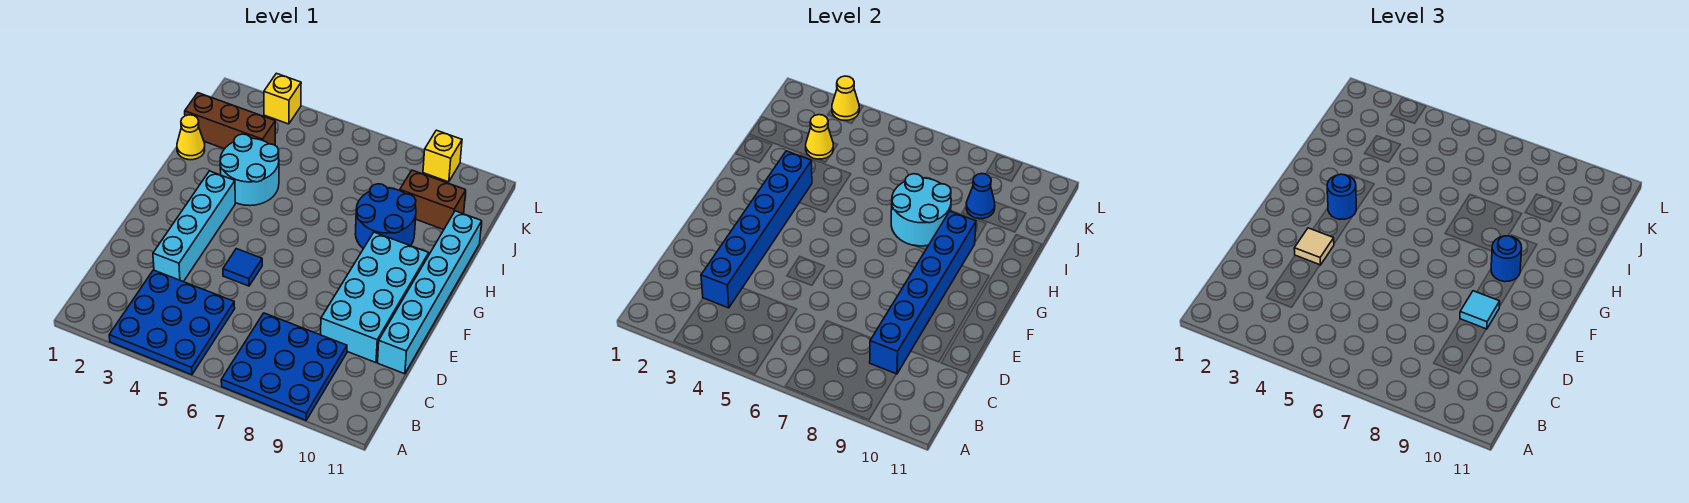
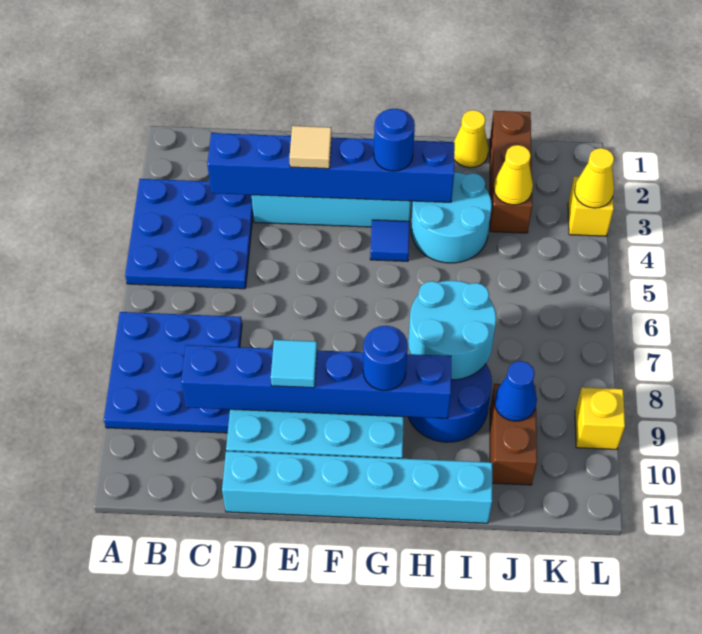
blue 1x1 tile [223,249,262,286] -> blue 1x1 tile moved to [370,220,410,261]

